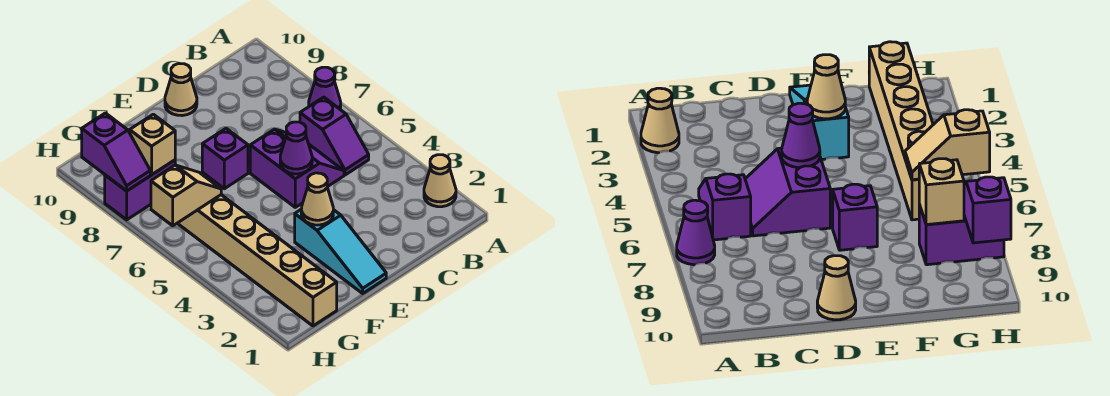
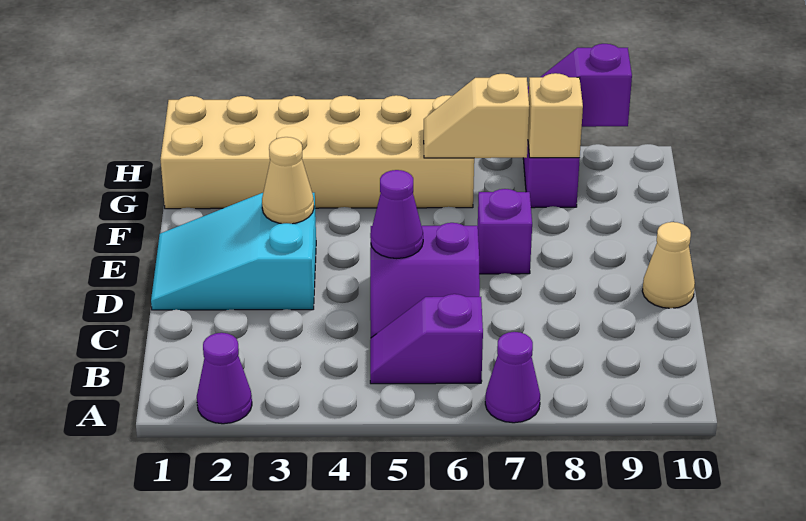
tan 1x1 cone [424,155,456,207] -> purple 1x1 cone [197,333,252,424]
cyan 1x3 slope [295,210,386,293] -> cyan 2x3 slope [151,193,316,310]
tan 1x6 brick [177,195,337,326] -> tan 2x6 brick [161,95,474,209]
tan 1x2 slope [151,165,221,226] -> tan 1x2 slope turned to [424,74,529,158]

